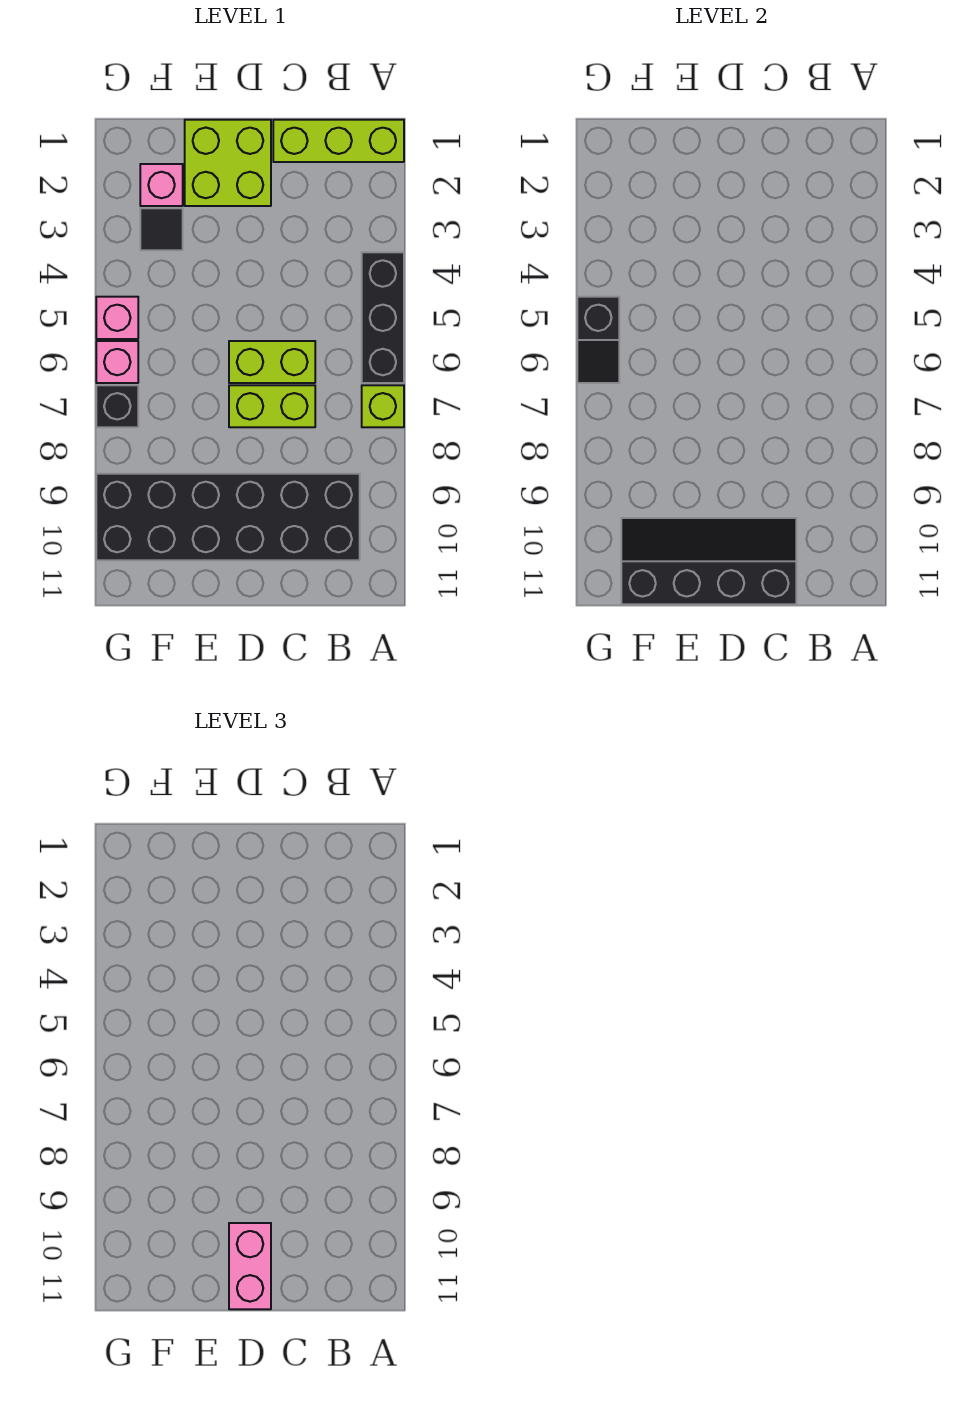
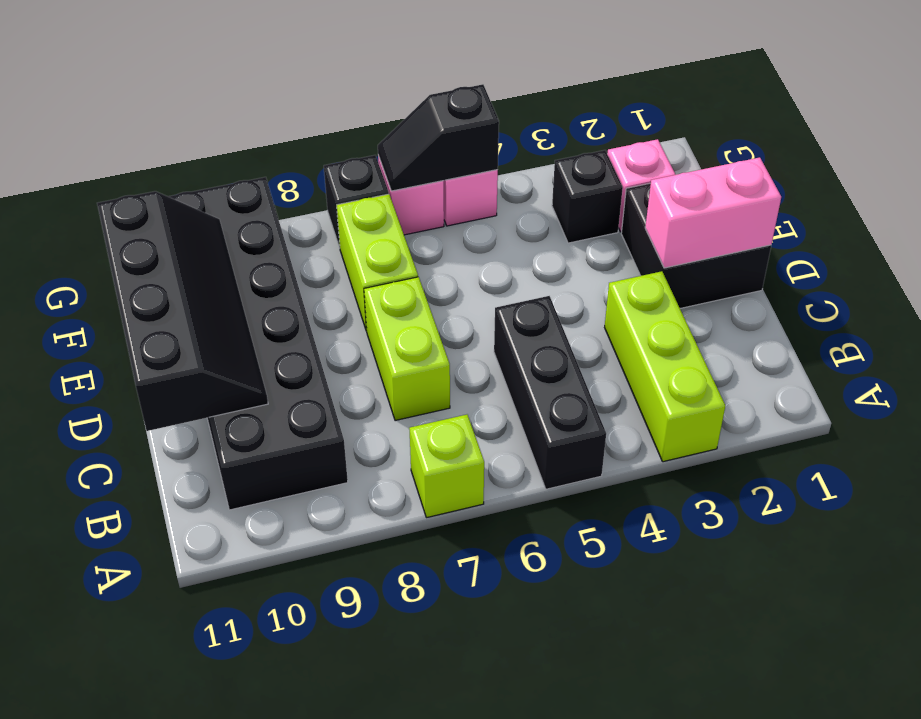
lime 1x3 brick [273,120,404,162] -> lime 1x3 brick moved to [605,271,725,462]
black 1x3 brick [362,252,404,383] -> black 1x3 brick turned to [494,296,606,489]
lime 1x2 brick [229,341,315,383] -> lime 1x2 brick moved to [337,194,418,331]
lime 2x2 brick [185,120,271,206] -> black 2x2 brick [621,183,771,308]
pink 1x2 brick [229,1223,271,1309] -> pink 1x2 brick moved to [645,157,781,268]
black 1x1 tile [140,208,183,250] -> black 1x1 brick [552,150,623,243]

